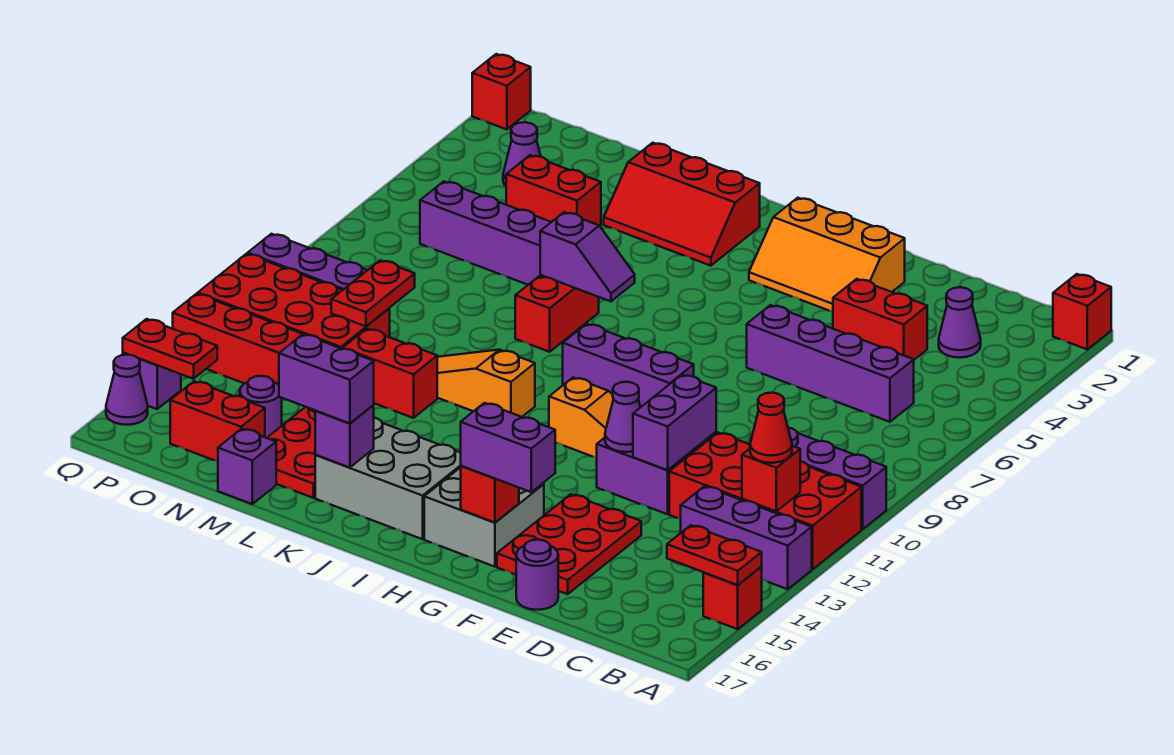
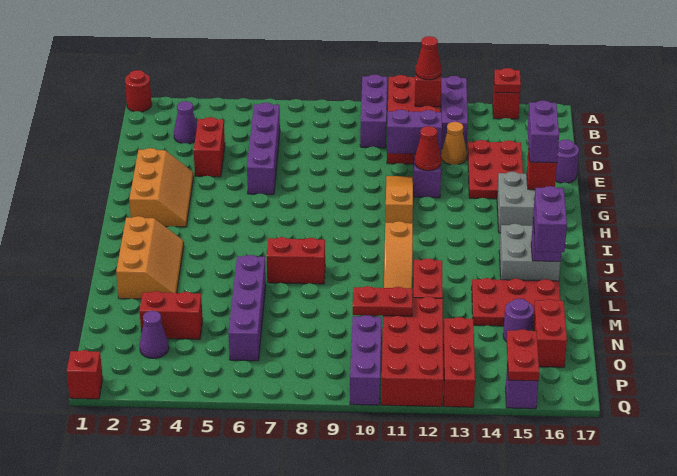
red 1x1 brick [1053,274,1111,349] -> red 1x1 round brick [125,70,152,112]
red 1x2 plate [667,525,762,585] -> red 1x1 plate [494,68,521,93]
none -> orange 1x1 cone [441,122,467,165]
red 2x3 plate [497,494,641,594] -> red 2x3 plate turned to [468,140,523,199]
purple 1x1 cone [605,382,641,452] -> red 1x1 cone [415,126,441,171]
purple 1x3 brick [563,324,694,407] -> none
grey 2x3 brick [315,418,461,539] -> grey 2x2 brick [499,224,561,281]
red 2x3 slope [604,143,760,266] -> orange 2x3 slope [116,216,184,299]
purple 1x2 slope [540,212,635,301] -> none
red 1x2 brick [506,155,601,226] -> red 1x2 brick turned to [140,291,203,339]
purple 1x1 brick [218,429,276,504] -> none
purple 1x1 cone [106,355,148,425] -> none

